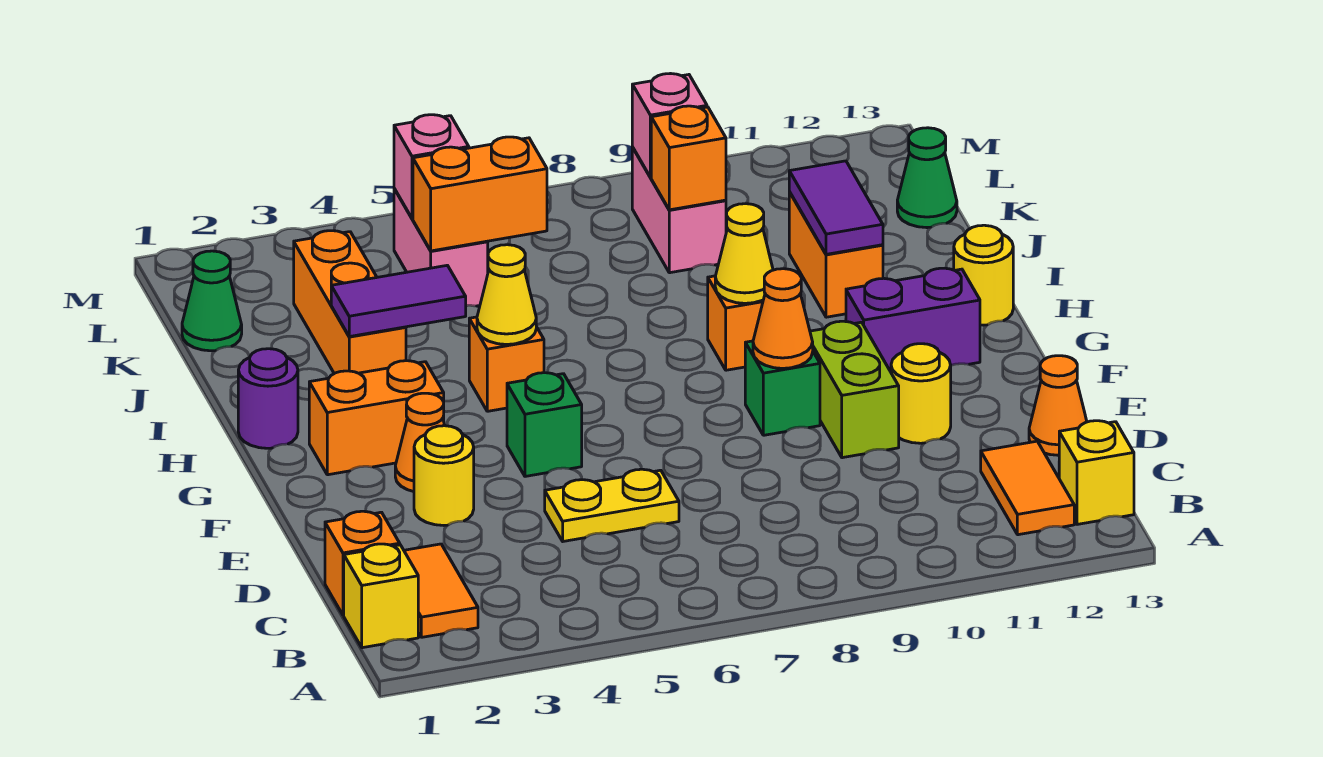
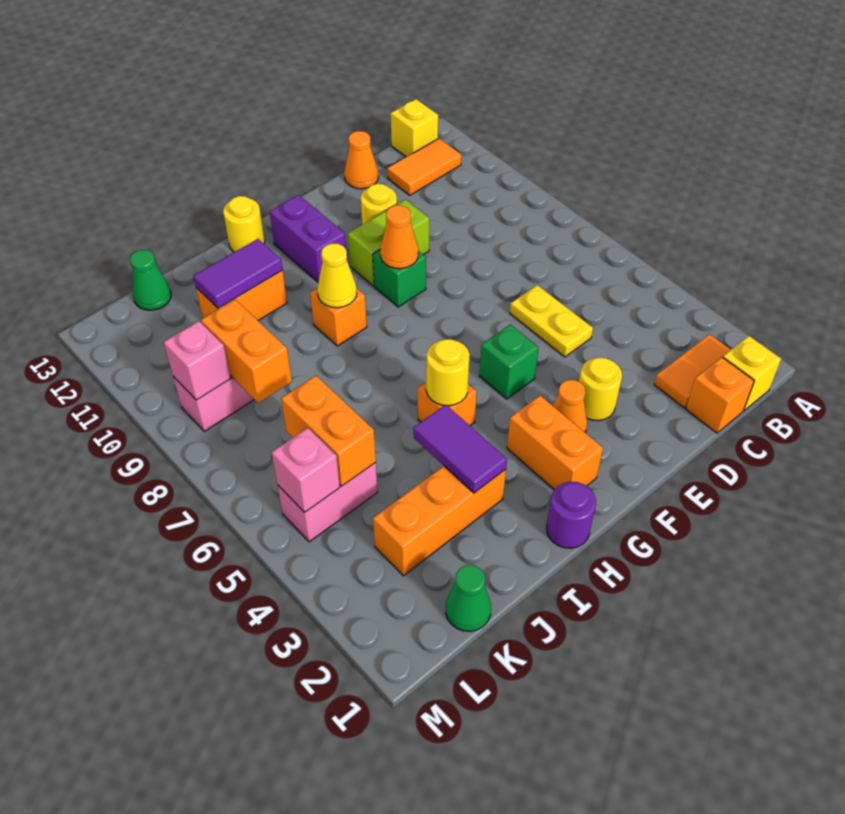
yellow 1x1 cone [477,245,536,344] -> yellow 1x1 round brick [426,339,470,406]
orange 1x1 brick [651,106,726,210] -> orange 1x2 brick [201,300,292,403]

